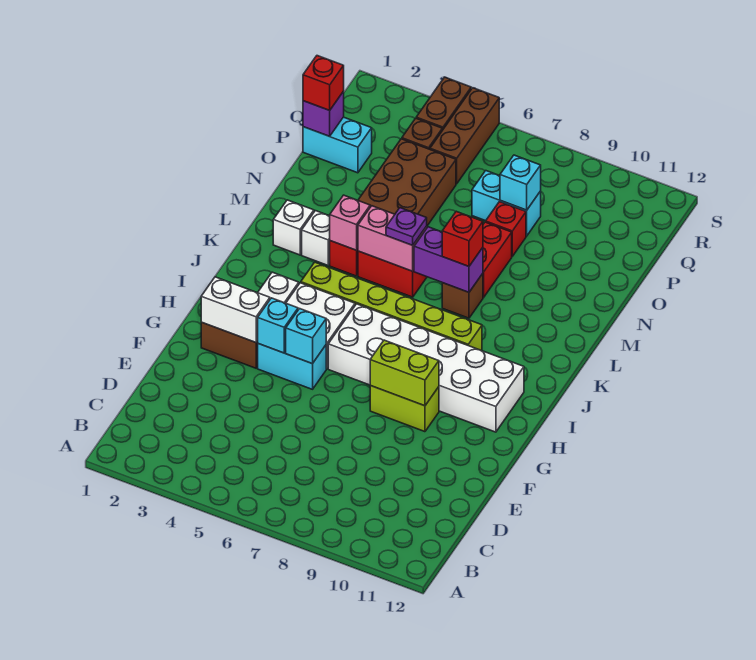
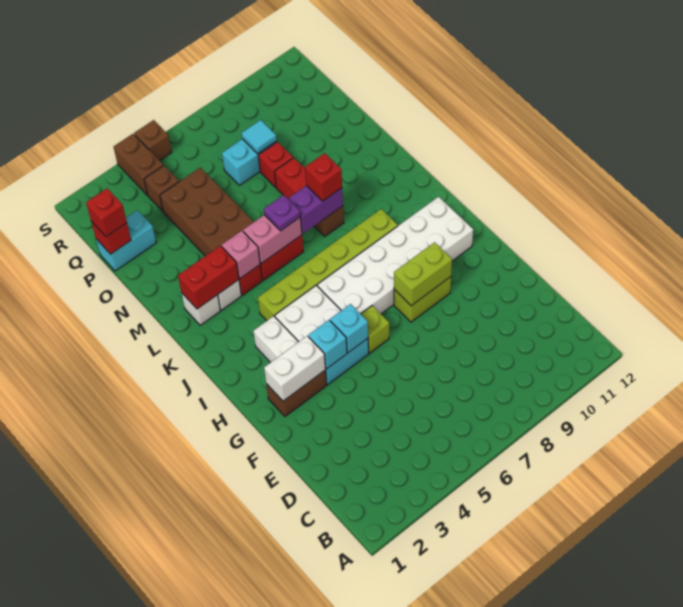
none -> lime 1x1 brick [361,306,389,353]
none -> red 1x2 brick [178,246,239,309]
purple 1x1 brick [303,92,344,136] -> red 1x1 brick [91,221,131,254]
cyan 1x1 brick [500,155,541,210] -> cyan 1x1 tile [242,120,277,154]
brown 1x3 brick [430,88,499,184] -> brown 1x1 brick [134,120,172,161]

